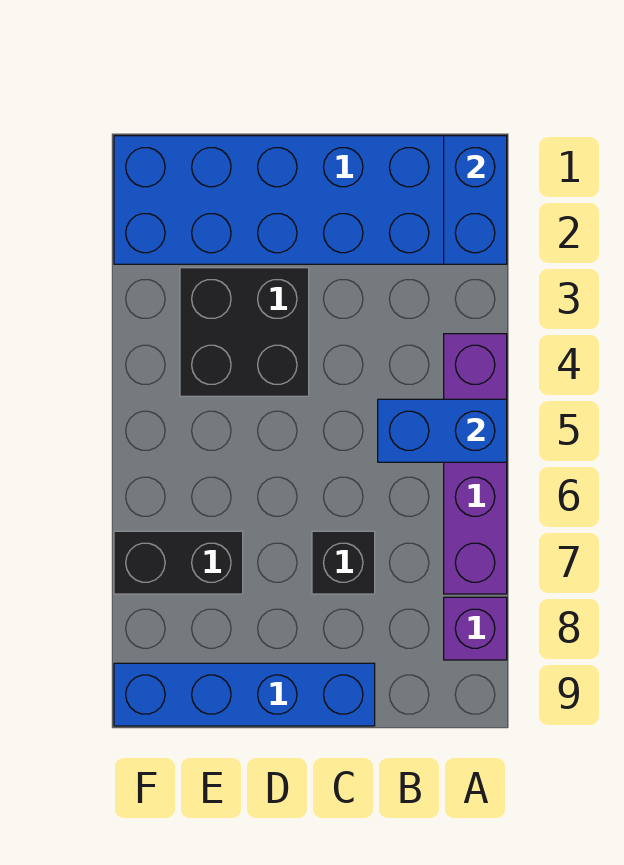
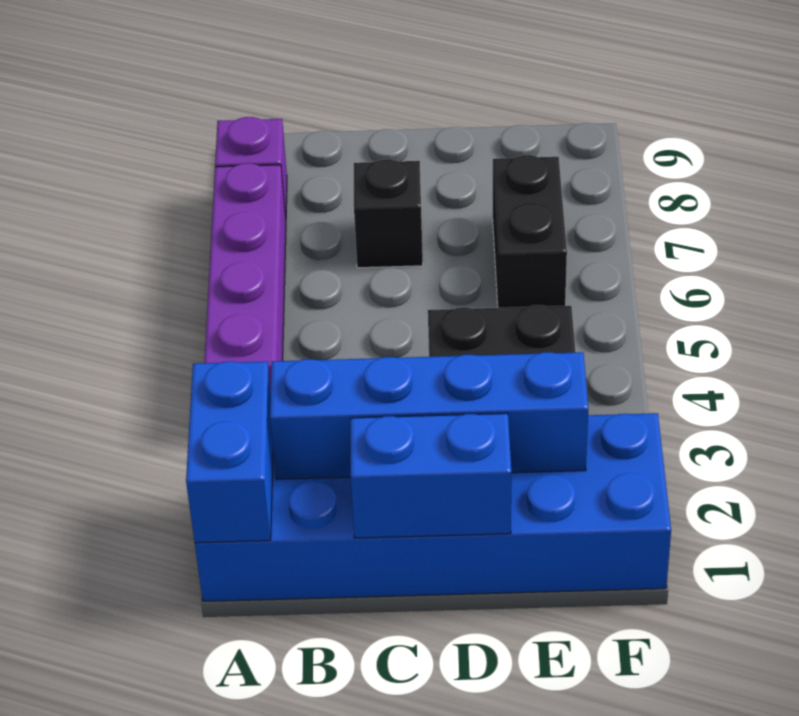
blue 1x2 brick [378,399,507,462] -> blue 1x2 brick moved to [351,413,511,538]
blue 1x4 brick [114,663,375,726] -> blue 1x4 brick moved to [270,352,588,479]
black 1x2 brick [114,531,243,594] -> black 1x2 brick turned to [493,155,567,308]

